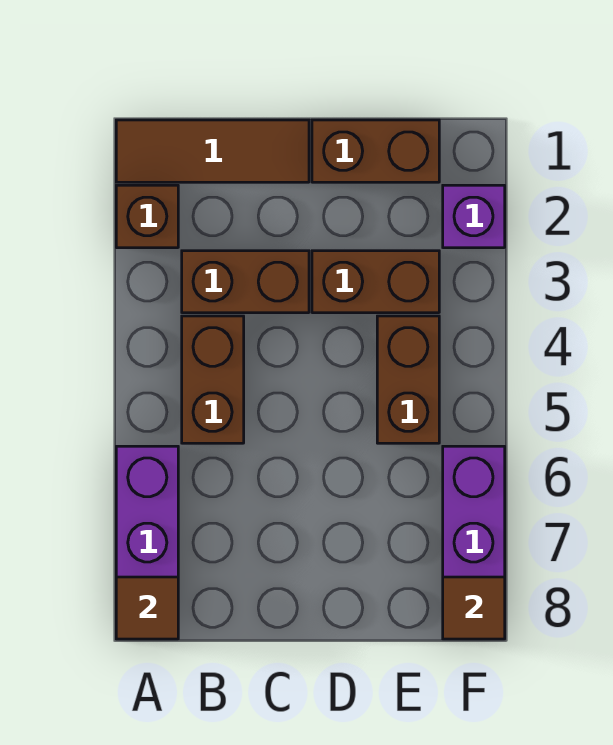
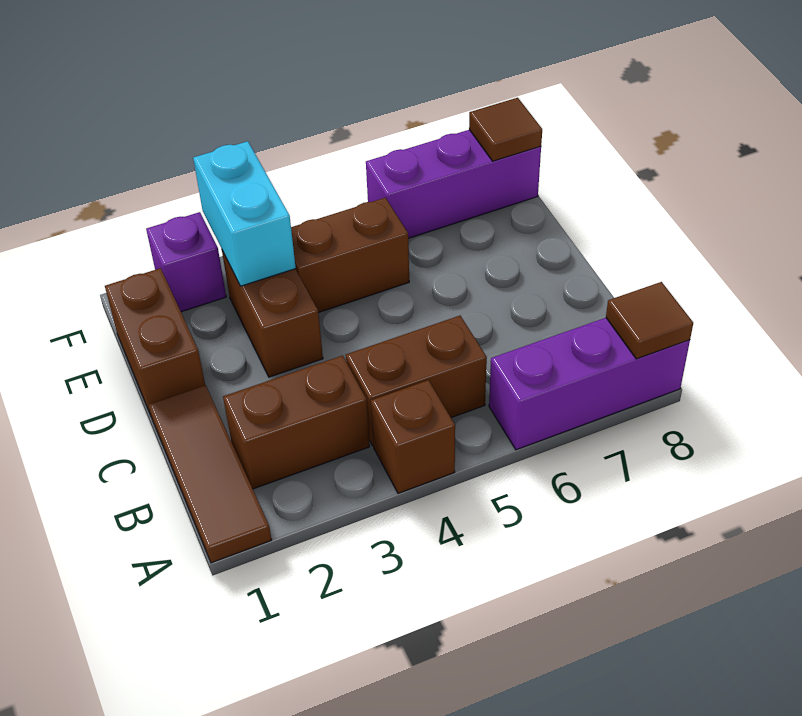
brown 1x1 brick [116,185,178,248] -> brown 1x1 brick moved to [371,380,455,493]
brown 1x2 brick [182,251,309,313] -> brown 1x2 brick turned to [223,356,370,489]
none -> cyan 1x2 brick [193,141,296,286]

